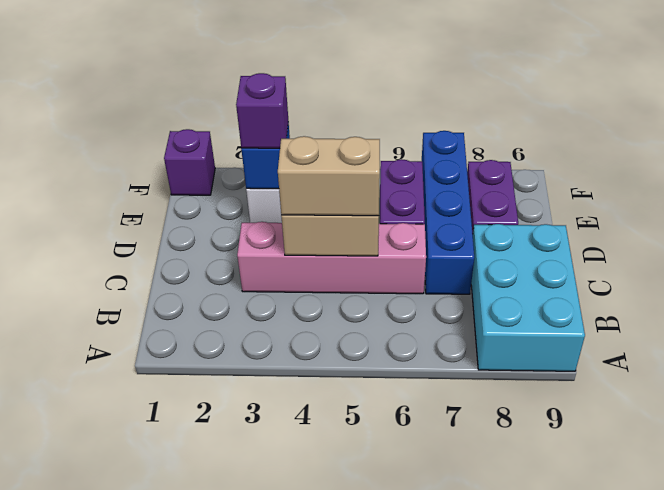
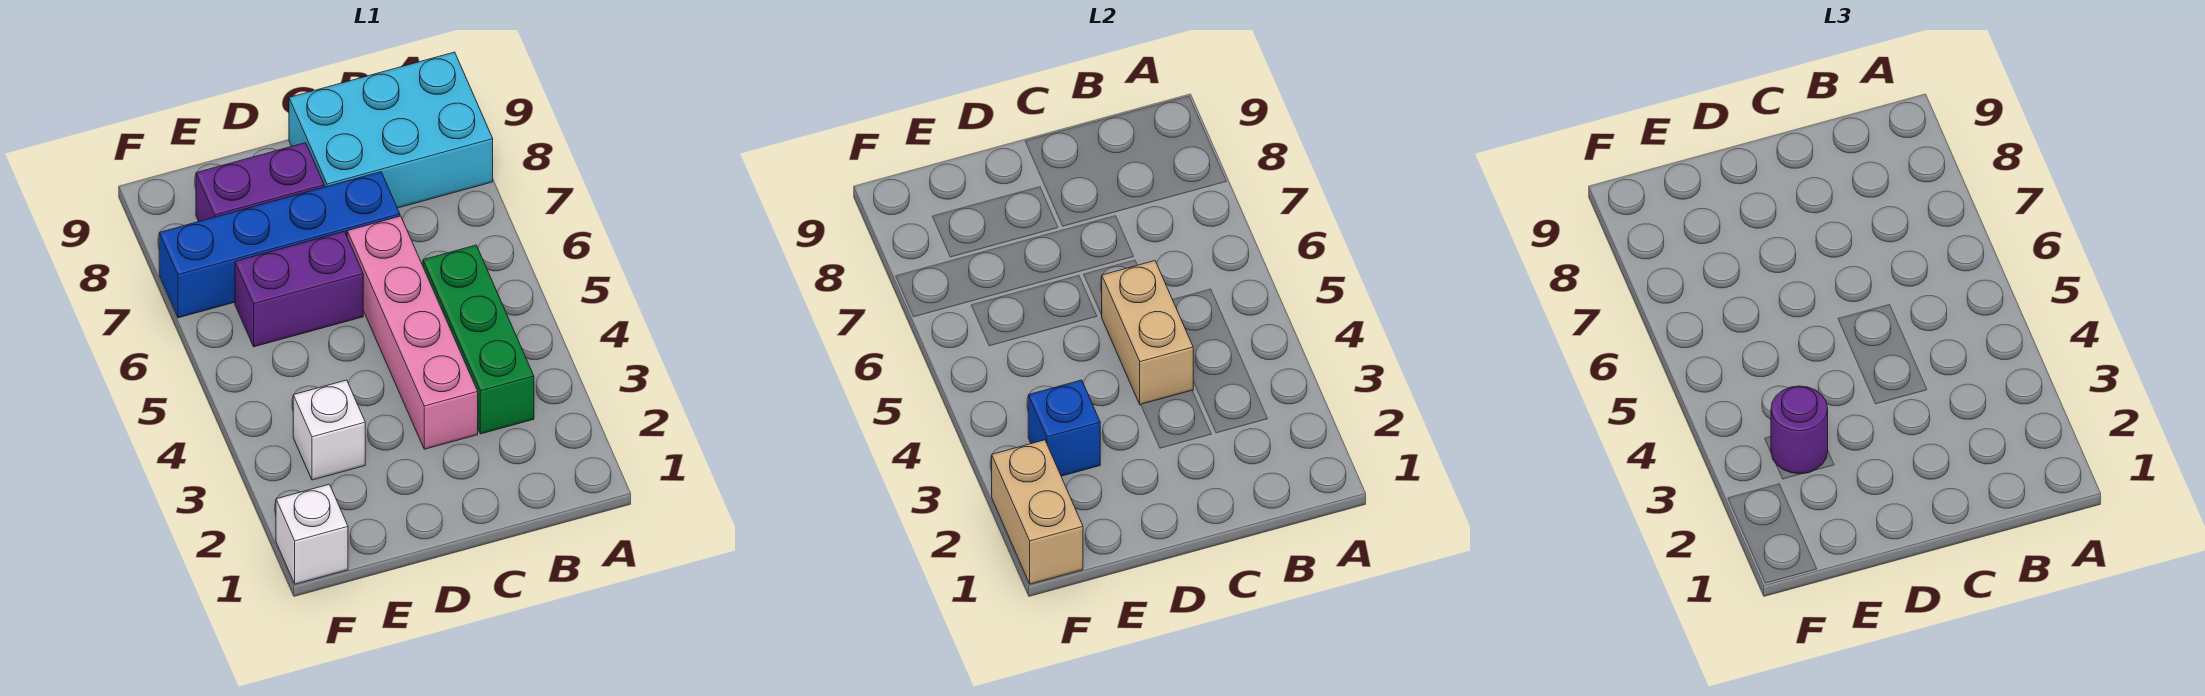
none -> green 1x3 brick [423,245,534,434]
tan 1x2 brick [278,136,380,216] -> tan 1x2 brick moved to [992,440,1083,584]
purple 1x1 brick [236,73,288,148] -> purple 1x1 round brick [1771,386,1828,474]
purple 1x1 brick [164,129,215,195] -> white 1x1 brick [276,484,348,584]

